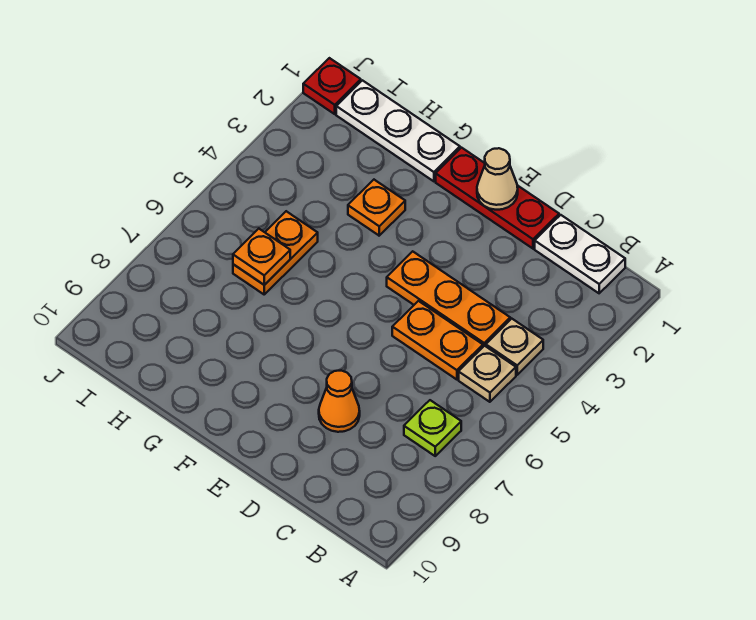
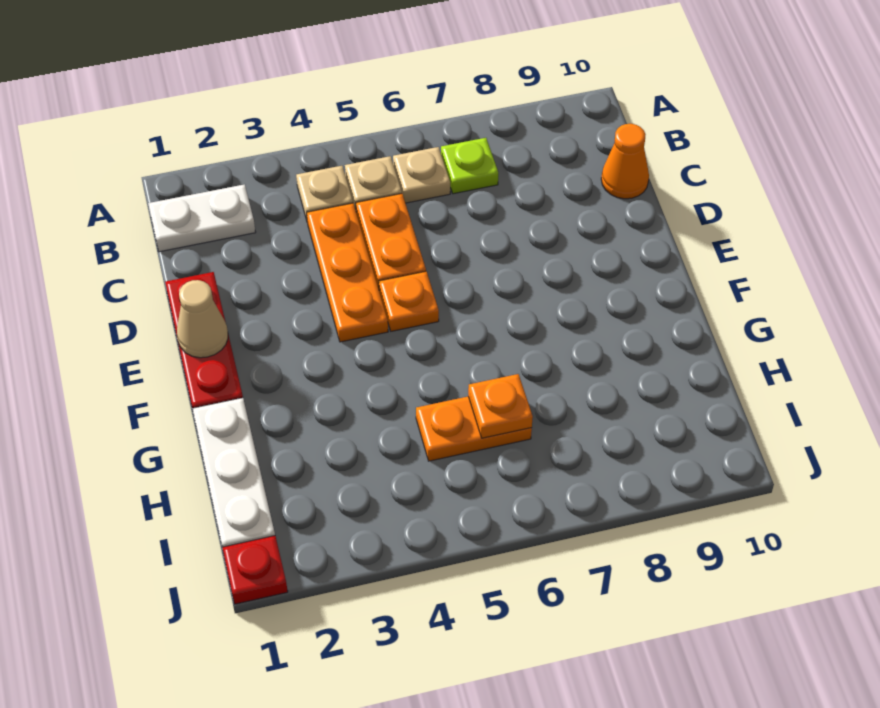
white 1x2 plate [535,215,625,293] -> white 1x2 plate turned to [148,184,256,252]
none -> tan 1x1 plate [393,147,450,203]
orange 1x1 cone [319,371,360,432] -> orange 1x1 cone moved to [601,124,649,199]
orange 1x1 plate [348,180,405,236] -> orange 1x1 plate moved to [379,271,439,331]

